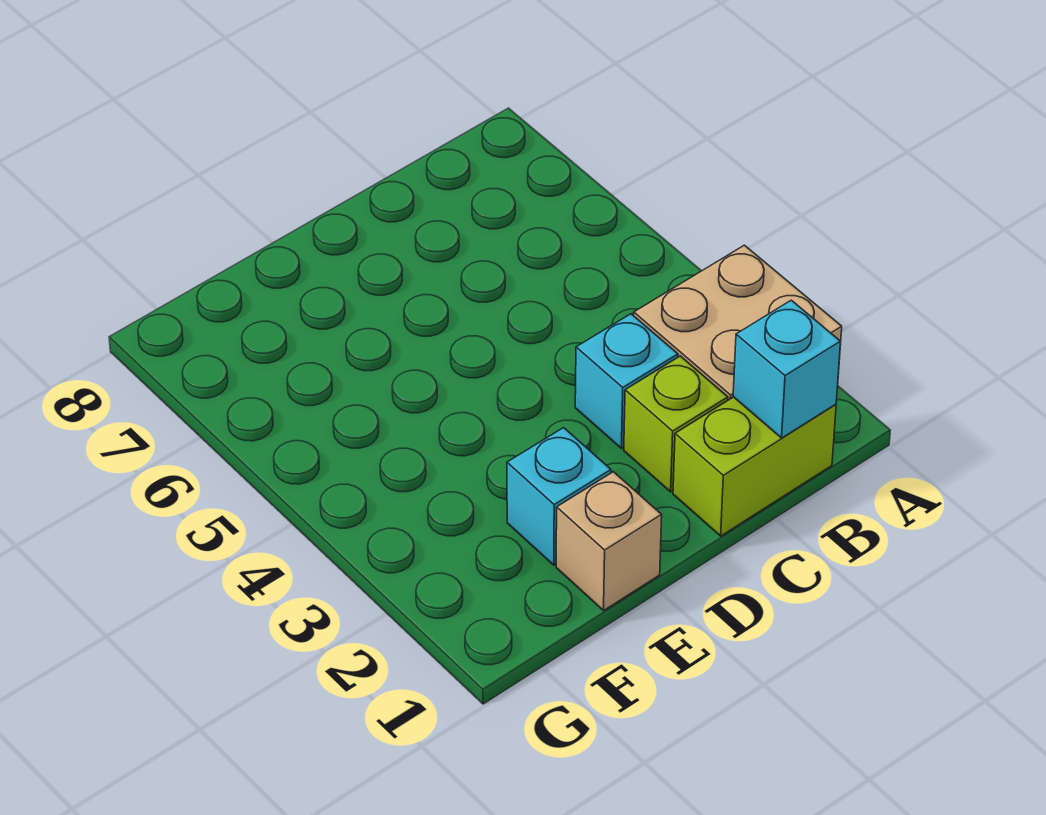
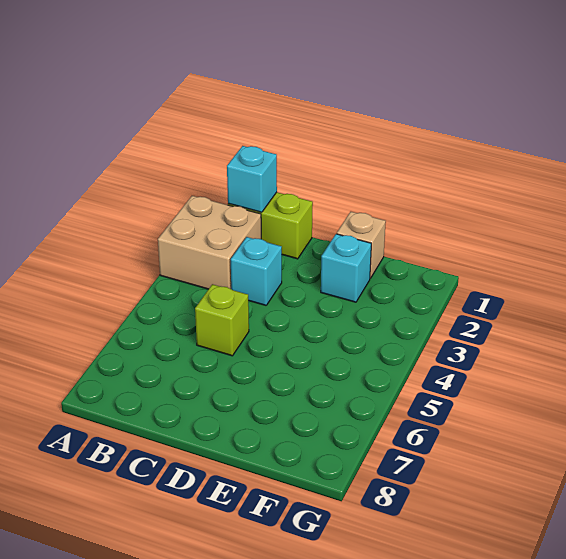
lime 1x1 brick [624,356,728,492] -> lime 1x1 brick moved to [195,284,249,356]

